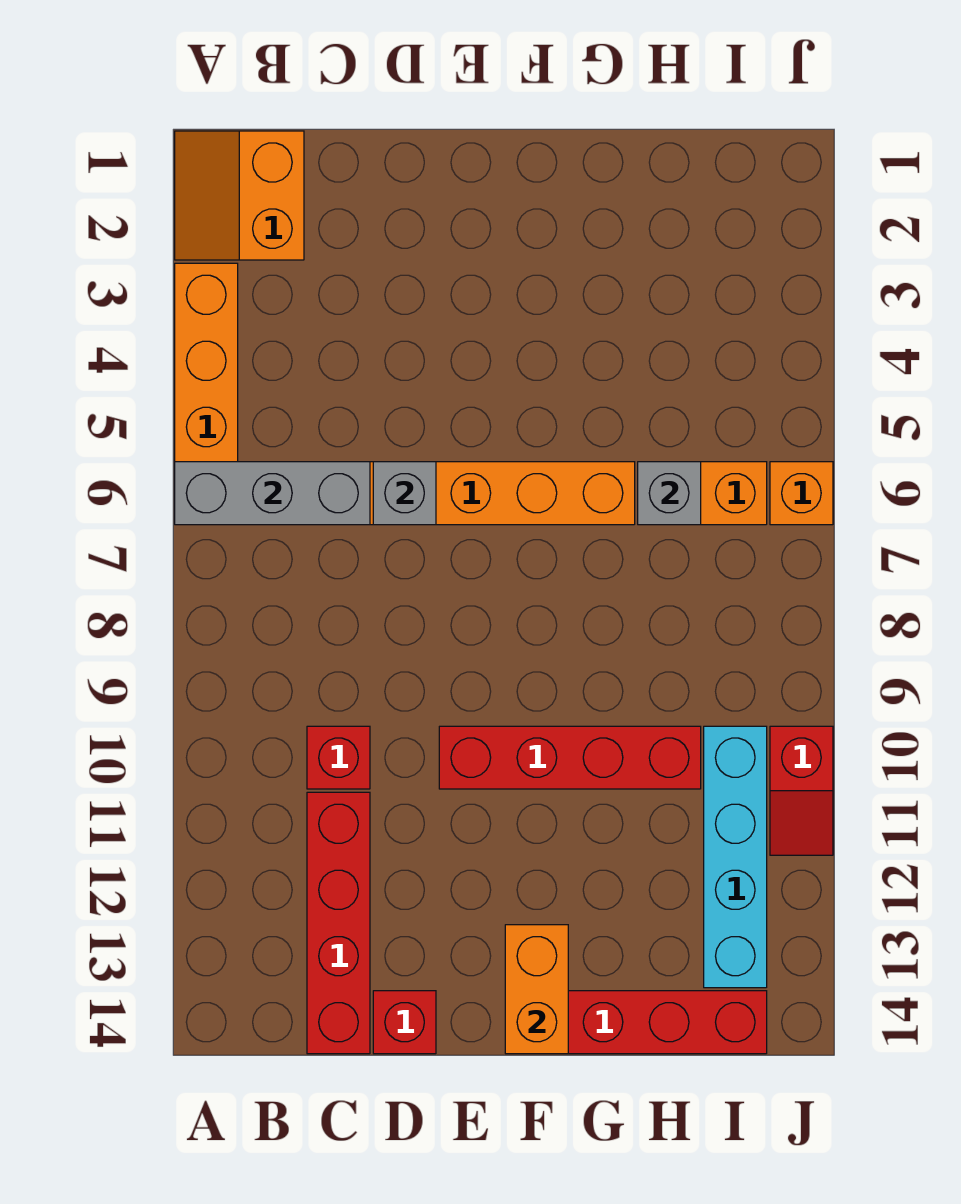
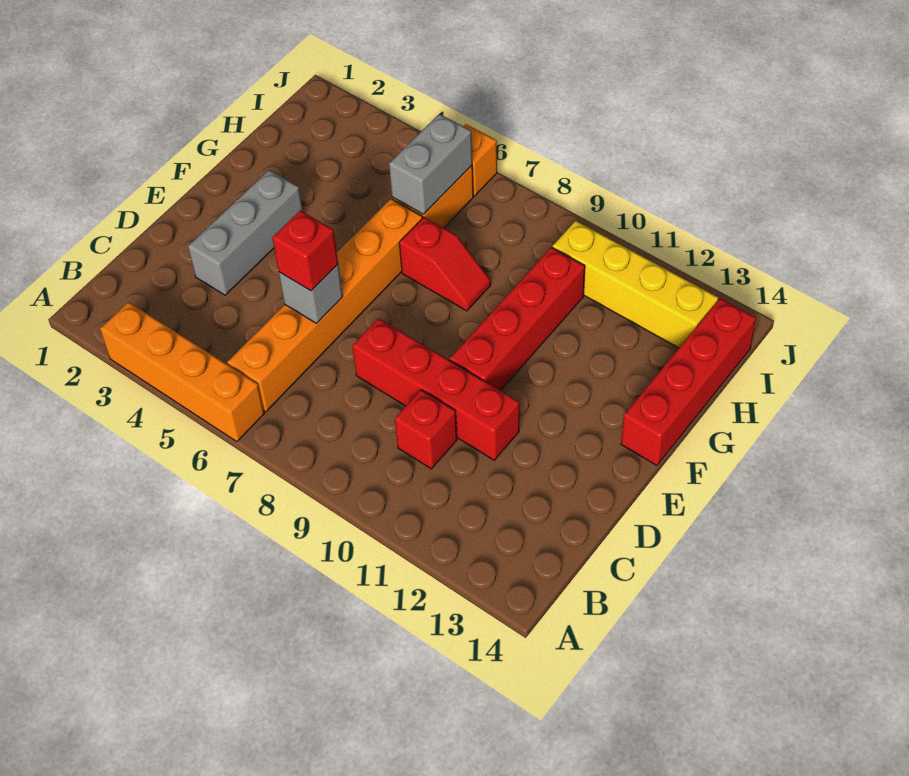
orange 2x2 slope [175,131,304,260] -> none
grey 1x3 brick [175,462,370,525] -> grey 1x3 brick moved to [188,170,303,295]
red 1x4 brick [307,792,370,1054] -> red 1x4 brick moved to [352,318,519,460]
red 1x1 brick [373,991,436,1054] -> red 1x1 brick moved to [272,211,338,291]
orange 1x2 brick [505,925,568,1054] -> none
grey 1x1 brick [638,462,701,525] -> grey 1x2 brick [389,114,472,214]
cyan 1x4 brick [704,726,767,988] -> yellow 1x4 brick [552,221,718,348]
red 1x2 slope [770,726,833,855] -> red 1x2 slope moved to [399,217,491,311]

